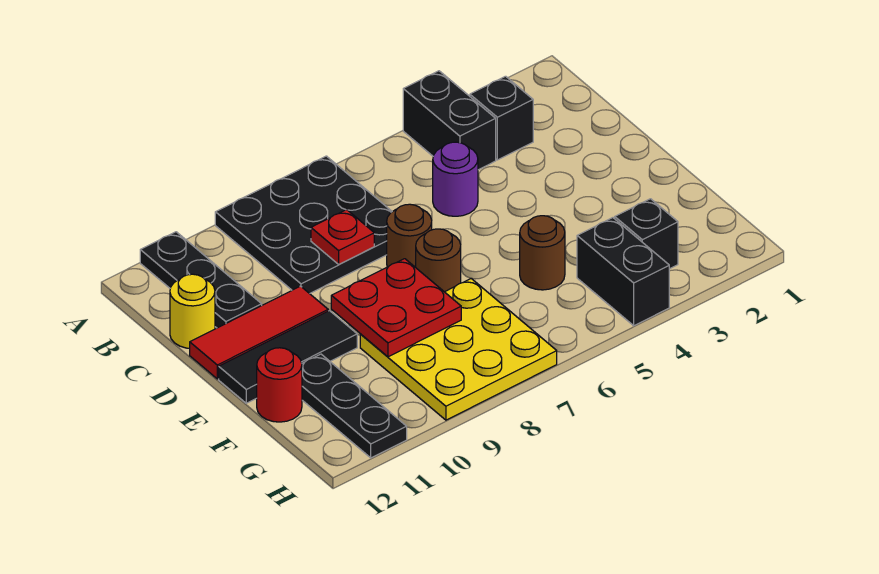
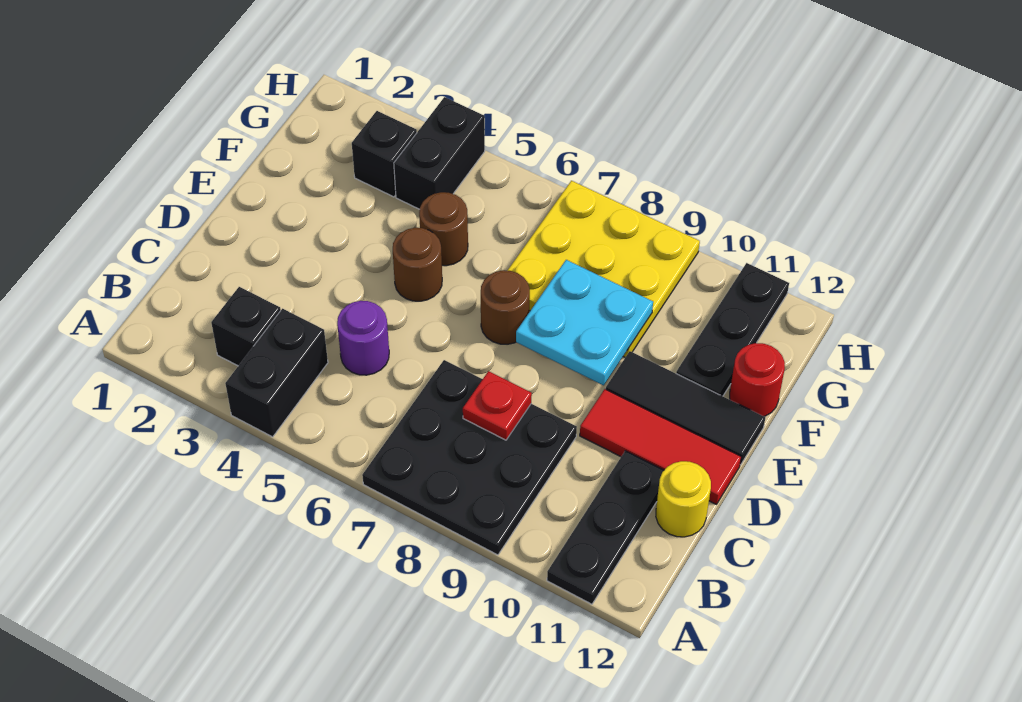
brown 1x1 round brick [387,204,432,267] -> brown 1x1 round brick moved to [393,228,442,301]
red 2x2 plate [331,259,461,357] -> cyan 2x2 plate [516,260,653,385]

